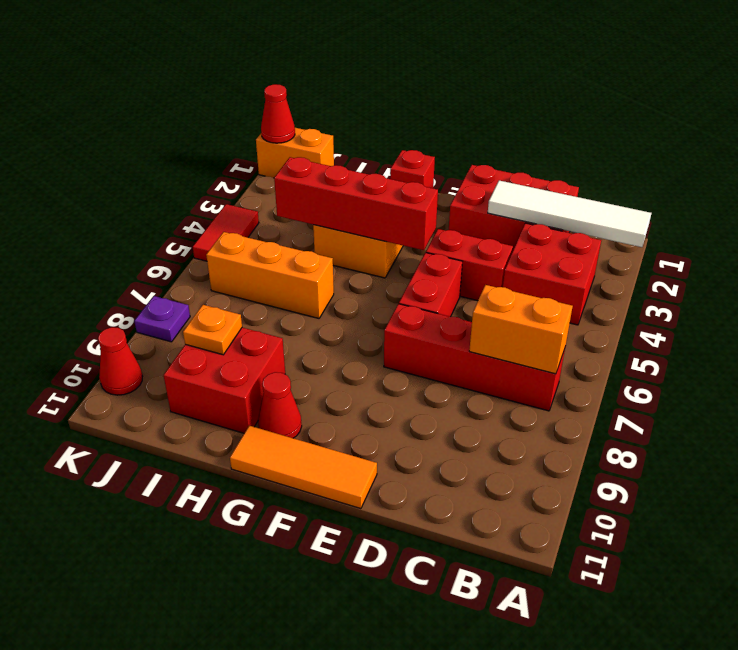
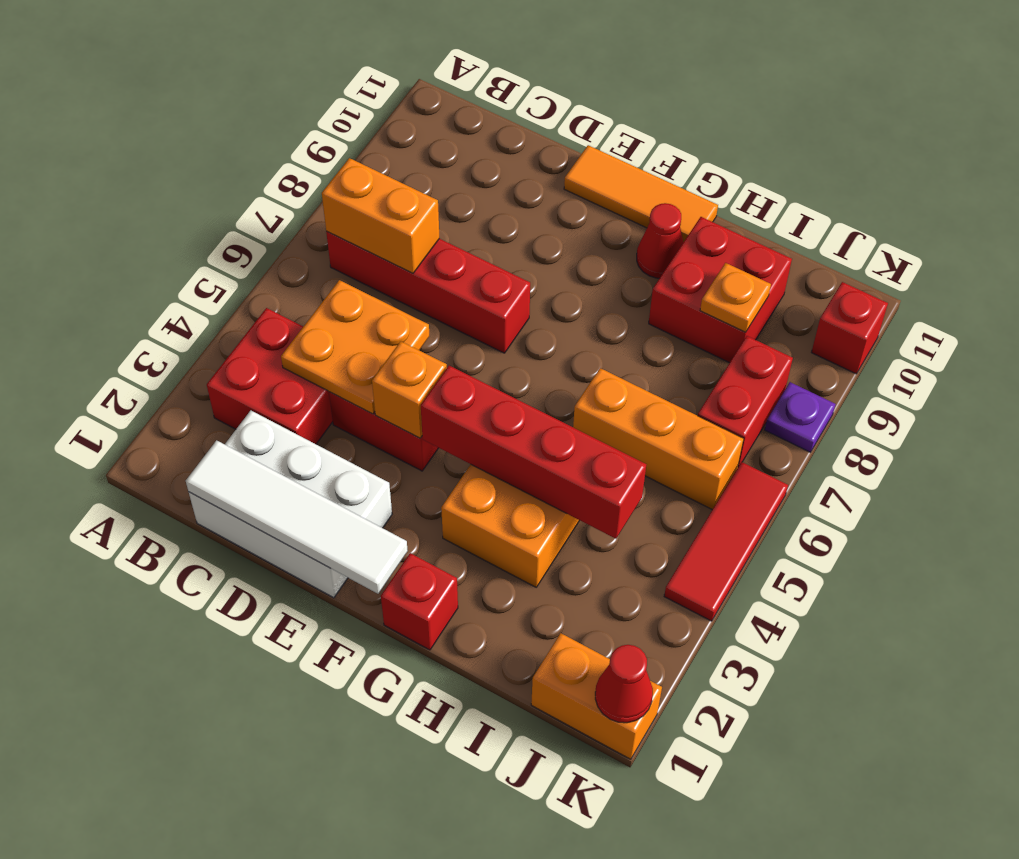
white 1x4 tile [488,180,651,247] -> white 1x4 tile moved to [186,440,408,594]
red 2x3 brick [449,165,579,252] -> white 2x3 brick [189,411,392,598]
none -> orange 2x2 plate [281,280,429,414]
none -> orange 1x1 brick [372,341,447,438]
red 1x2 brick [399,253,462,317] -> red 1x2 brick moved to [698,336,793,467]
red 1x2 tile [193,204,259,261] -> red 1x3 tile [664,462,788,621]
red 1x1 cone [98,327,143,395] -> red 1x1 brick [811,282,888,374]

